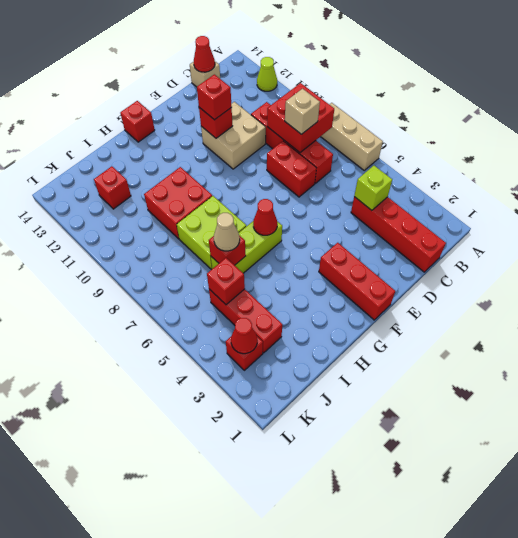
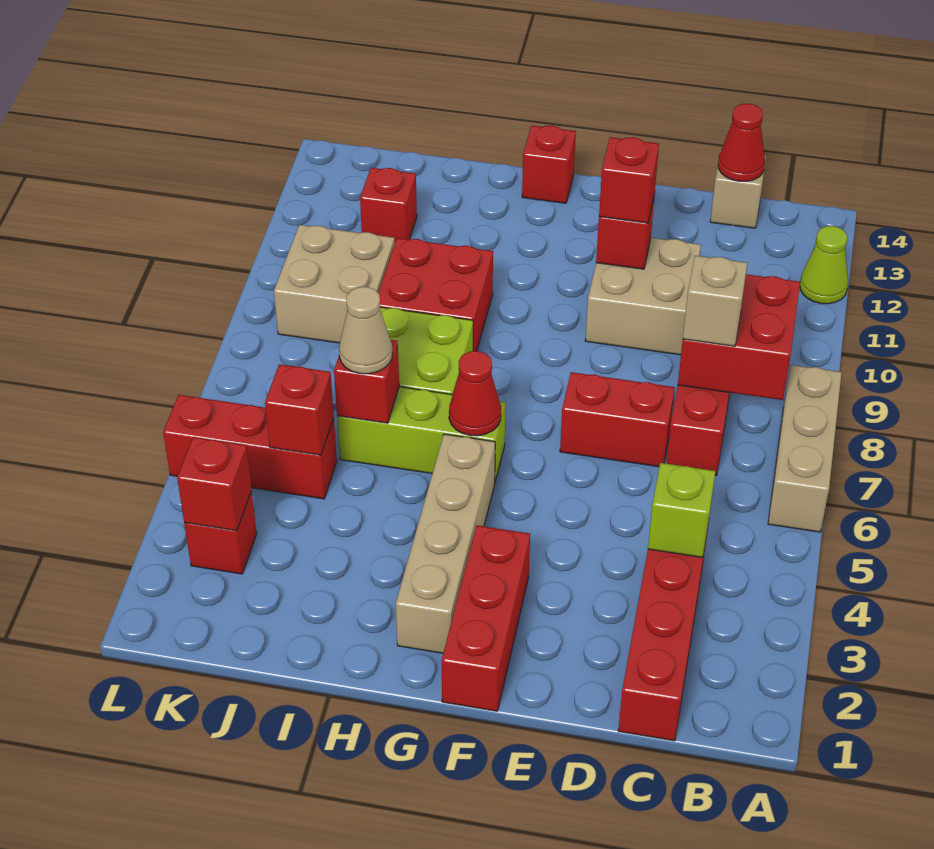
red 1x2 brick [267,141,316,197] -> red 1x2 brick turned to [560,372,675,467]
none -> tan 1x4 brick [396,434,495,653]
red 1x3 brick [209,289,282,353] -> red 1x3 brick turned to [163,395,337,499]
none -> tan 2x2 brick [274,225,395,343]
red 1x1 cone [231,318,257,354] -> red 1x1 brick [177,437,252,531]

